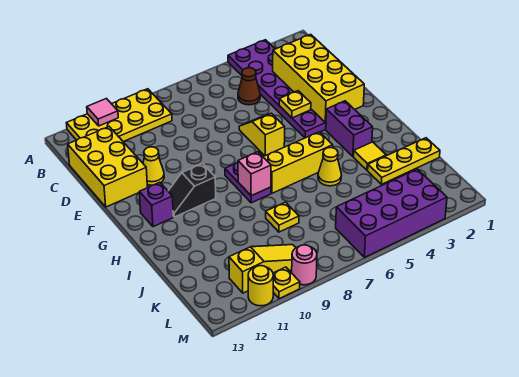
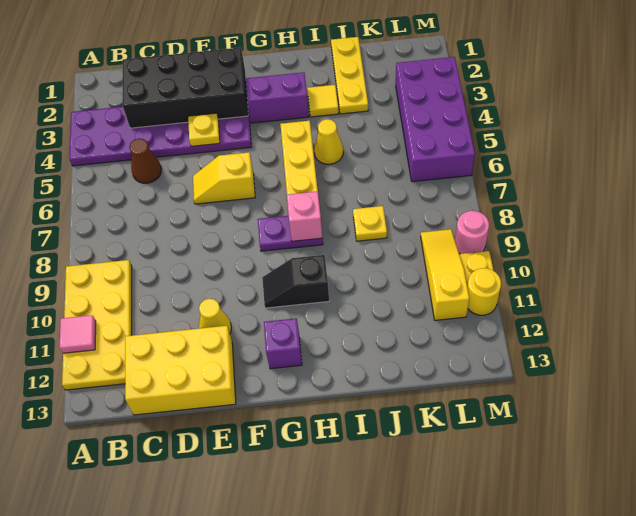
yellow 2x4 brick [273,34,364,123] -> black 2x4 brick [123,47,248,128]
black 1x2 slope [168,164,216,217] -> black 1x2 slope turned to [262,255,329,308]

